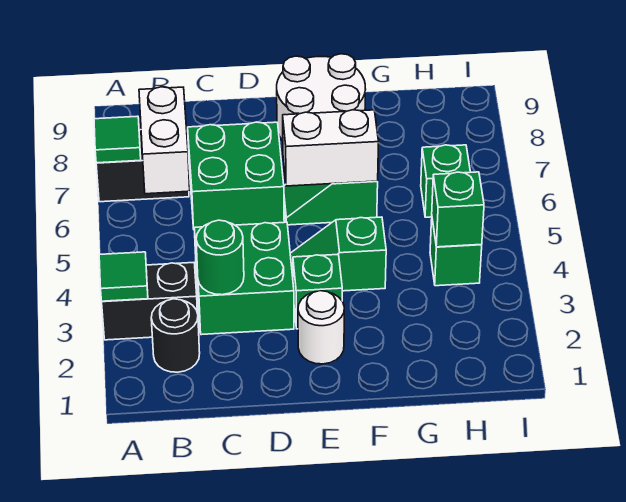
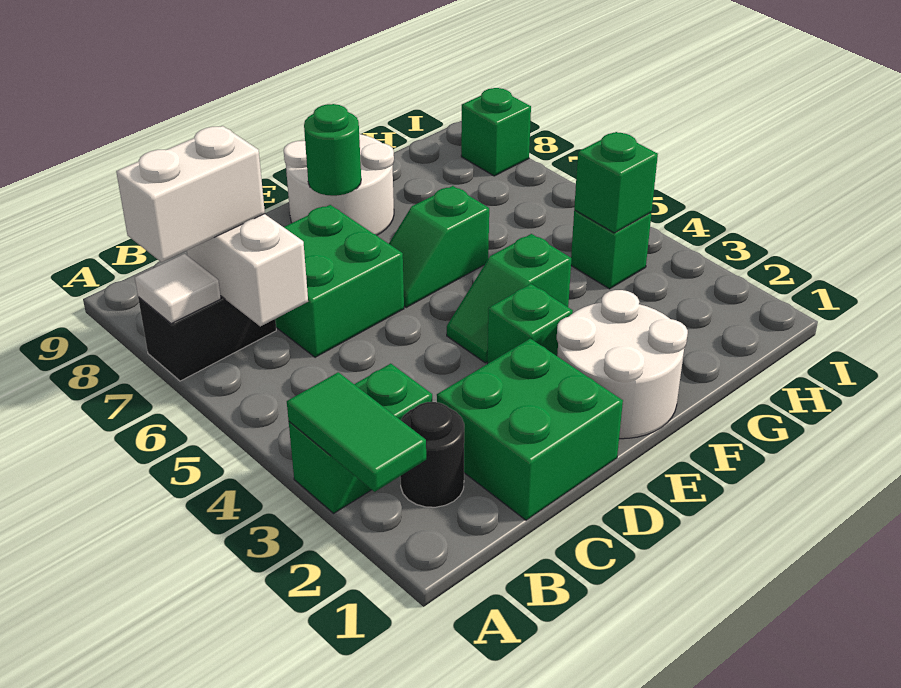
black 1x2 brick [102,263,197,340] -> green 1x2 brick [289,364,432,513]
green 1x1 tile [99,252,148,301] -> green 1x2 tile [287,372,426,492]
green 1x1 tile [94,116,141,163] -> white 1x1 tile [135,254,221,324]
green 2x2 brick [194,222,294,335] -> green 2x2 brick moved to [437,339,623,520]
green 1x1 round brick [196,220,244,295] -> green 1x1 round brick moved to [304,104,361,196]
white 1x1 round brick [298,291,344,364] -> white 2x2 round brick [557,290,688,439]
white 1x2 brick [283,110,379,186] -> white 1x2 brick moved to [116,126,265,262]
green 1x1 brick [421,145,470,217] -> green 1x1 brick moved to [461,88,531,176]

